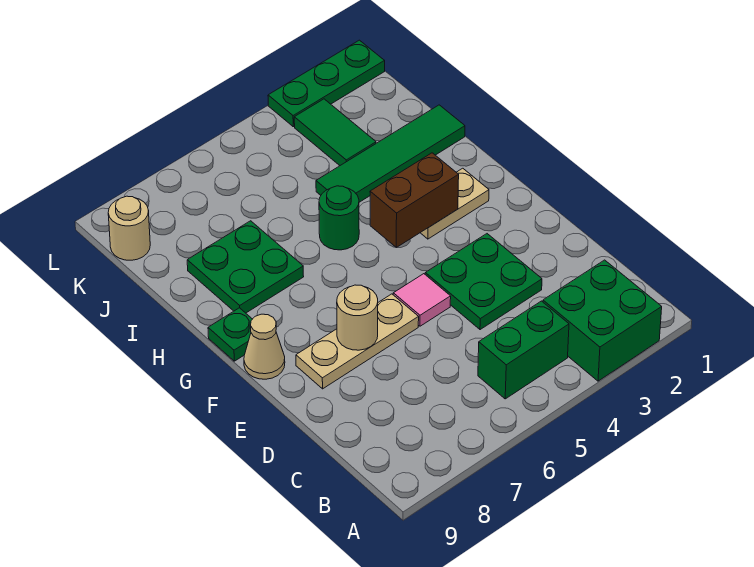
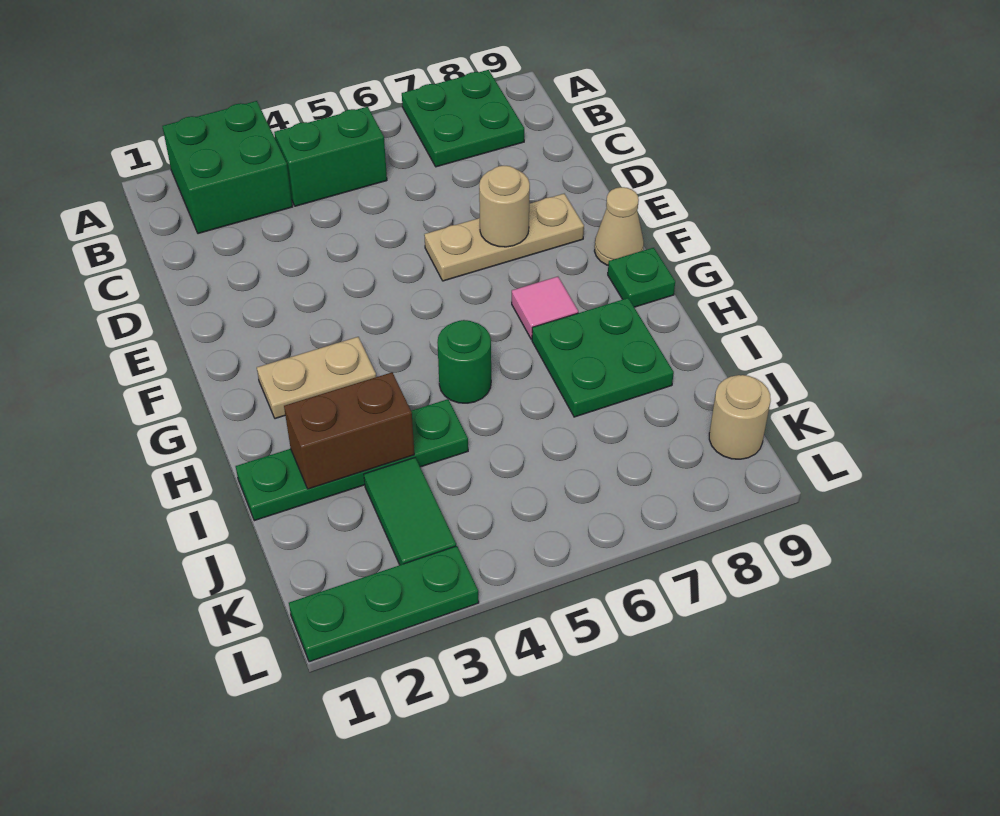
green 2x2 plate [425,234,542,330] -> green 2x2 plate moved to [402,70,524,167]
pink 1x1 tile [393,274,451,326] -> pink 1x1 tile moved to [512,277,578,339]
brown 1x2 brick [370,153,459,247] -> brown 1x2 brick moved to [284,372,414,489]
green 1x4 tile [316,105,465,202] -> green 1x4 plate [236,399,468,521]

